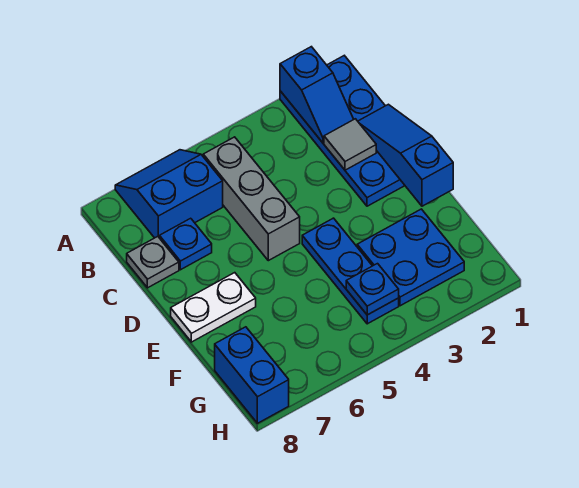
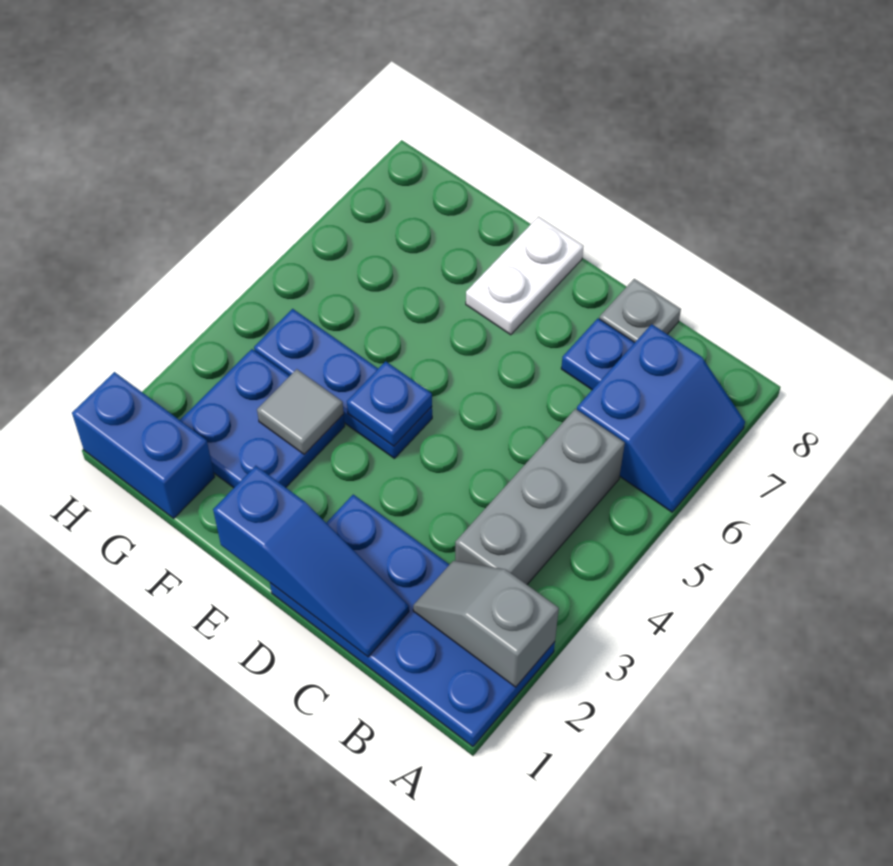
blue 1x2 slope [280,47,354,143] -> grey 1x2 slope [413,561,559,687]
grey 1x3 brick [203,137,300,261] -> grey 1x3 brick turned to [455,409,625,584]
grey 1x1 tile [324,119,376,170] -> grey 1x1 tile moved to [257,369,344,454]
blue 1x1 plate [346,264,399,315] -> blue 1x1 plate moved to [347,361,432,446]
blue 1x2 brick [215,327,289,423] -> blue 1x2 brick moved to [72,372,215,518]

